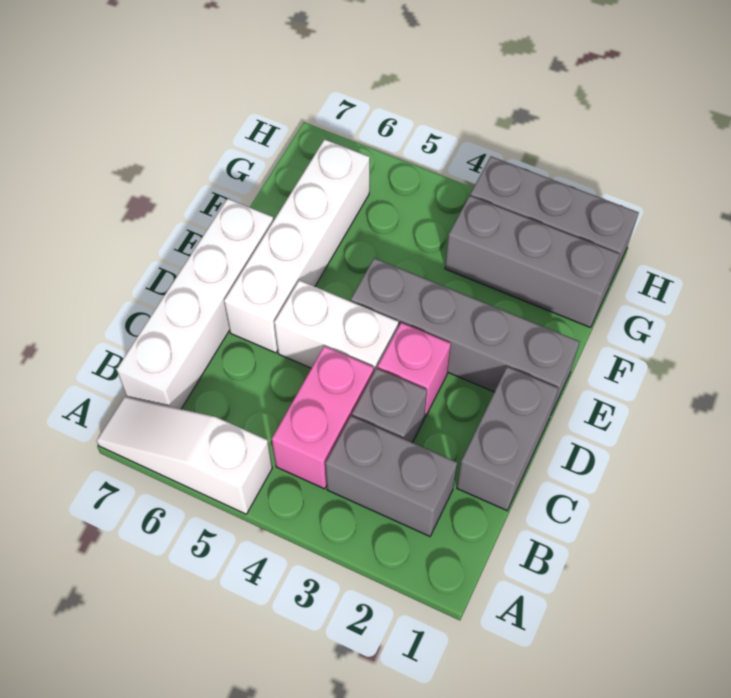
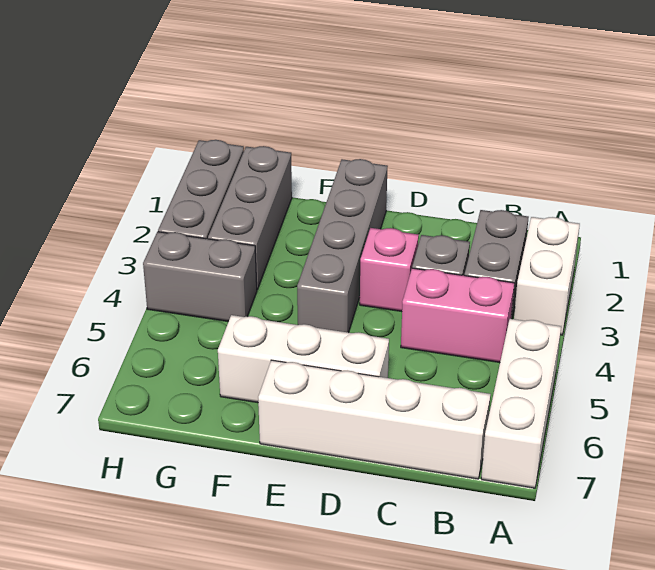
white 1x3 slope [97,397,272,514] -> white 1x3 brick [481,319,561,488]
grey 1x2 brick [457,367,559,511] -> grey 1x2 brick moved to [143,232,257,322]
white 1x2 brick [274,280,399,372] -> white 1x2 brick moved to [514,217,580,335]
white 1x4 brick [224,139,370,353] -> white 1x3 brick [218,315,389,403]

